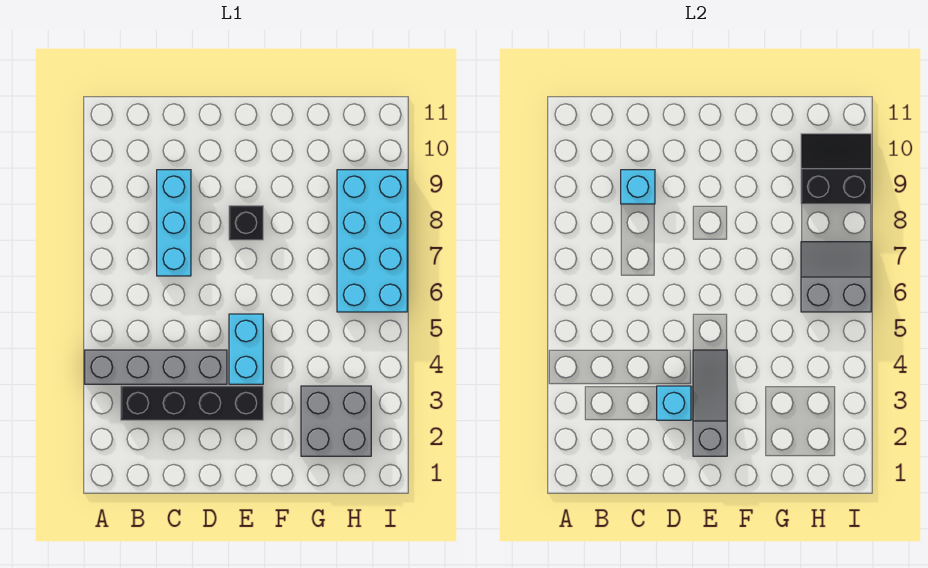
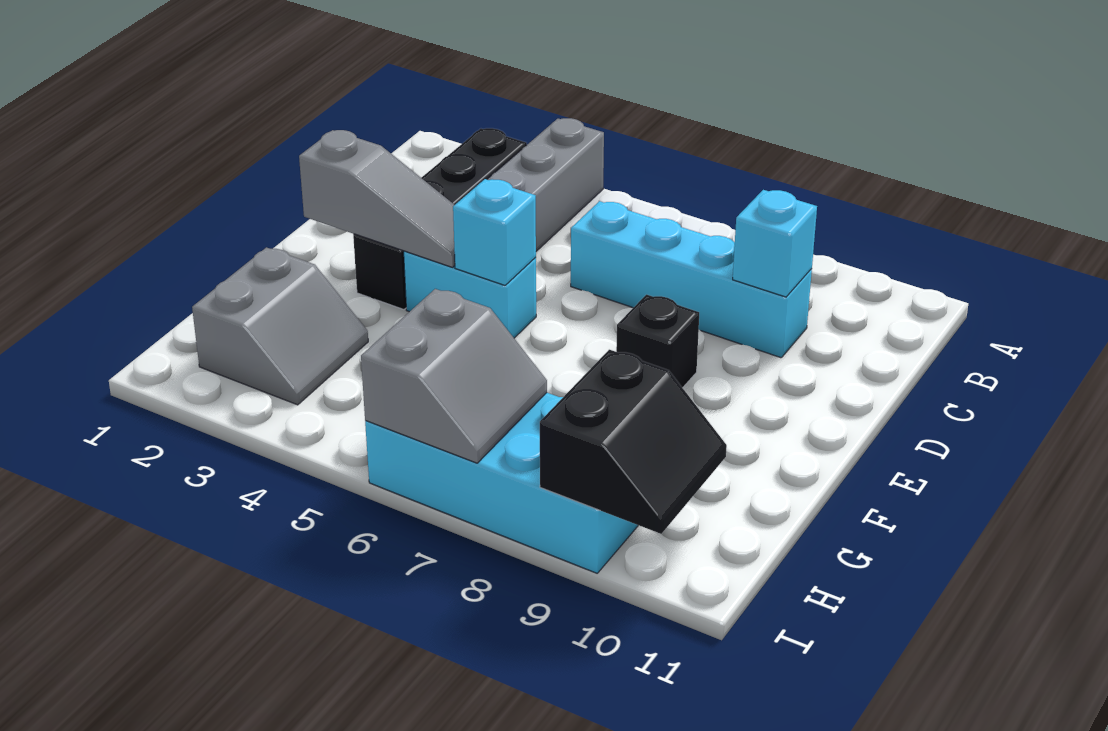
cyan 1x3 brick [157,170,191,276] -> cyan 1x4 brick [571,201,812,358]
cyan 1x1 brick [657,386,691,420] -> cyan 1x1 brick moved to [453,179,536,285]
grey 2x2 brick [301,386,371,456] -> grey 2x2 slope [192,247,368,405]

